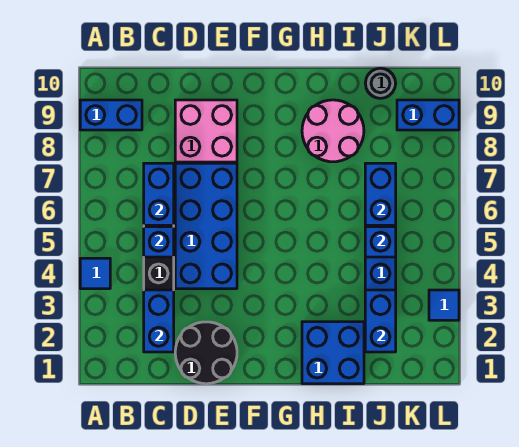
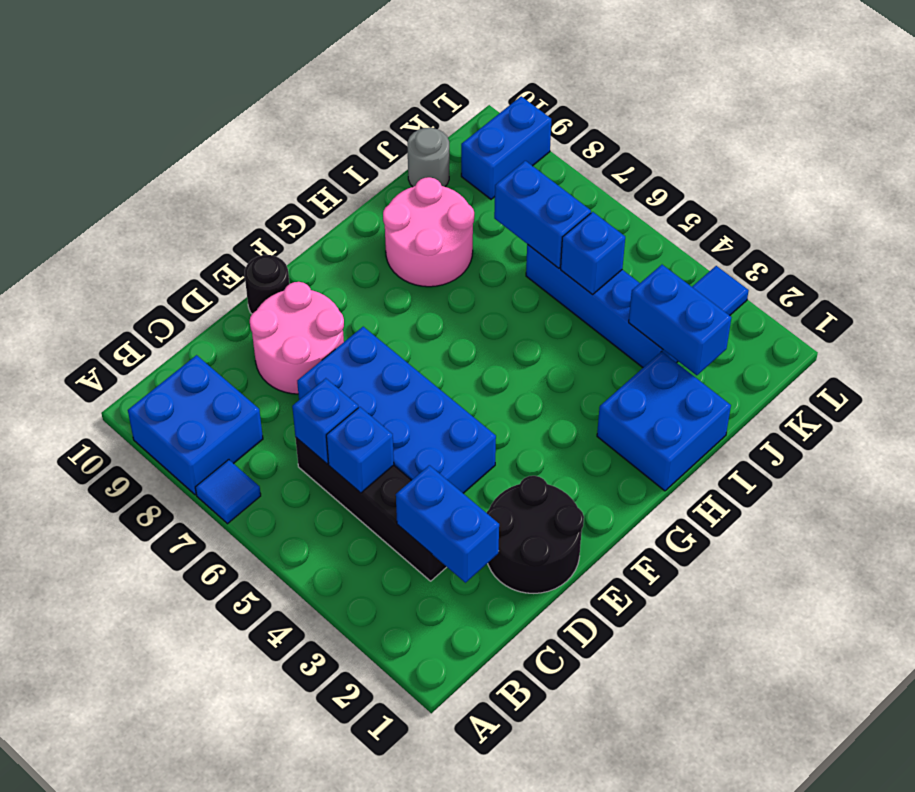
blue 1x1 tile [80,258,110,289] -> blue 1x1 tile moved to [195,460,261,524]
blue 1x2 brick [80,100,142,130] -> blue 2x2 brick [128,355,263,495]
blue 1x2 brick [144,163,174,225] -> blue 1x1 brick [292,378,358,464]
pink 2x2 brick [175,100,237,162] -> pink 2x2 round brick [250,282,344,394]
none -> black 1x1 round brick [245,255,289,314]

